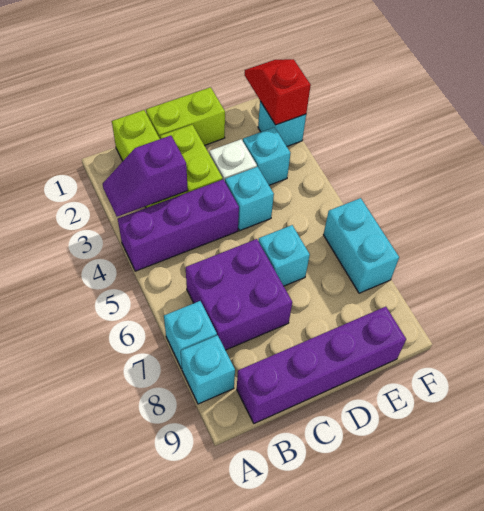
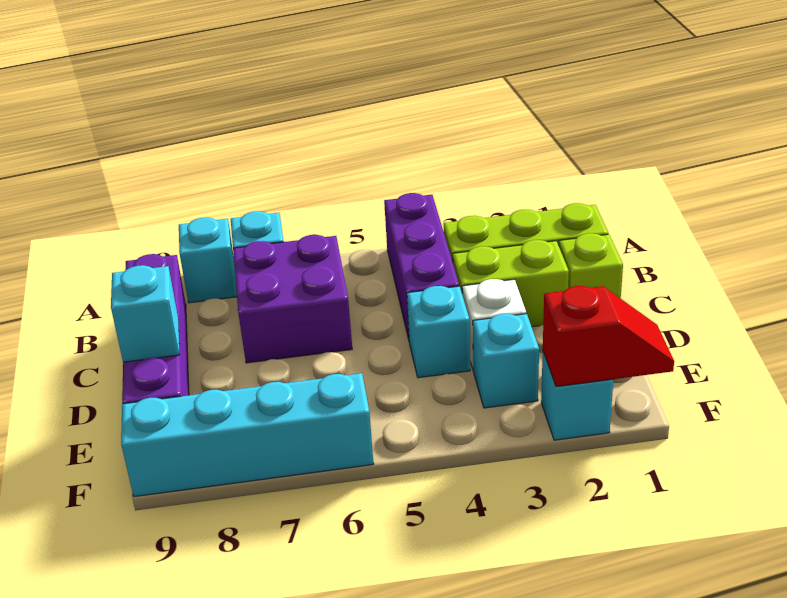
purple 1x2 slope [103,136,188,217] -> none
lime 1x2 brick [146,87,225,145] -> lime 1x1 brick [559,233,623,298]
cyan 1x1 brick [258,225,310,286] -> cyan 1x1 brick moved to [111,265,179,362]
cyan 1x2 brick [323,198,399,293] -> cyan 1x4 brick [121,373,374,497]

